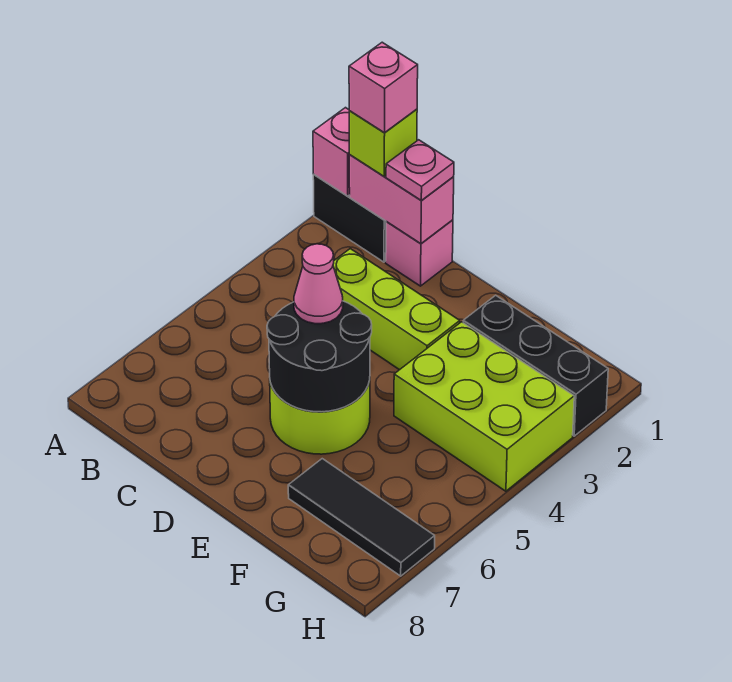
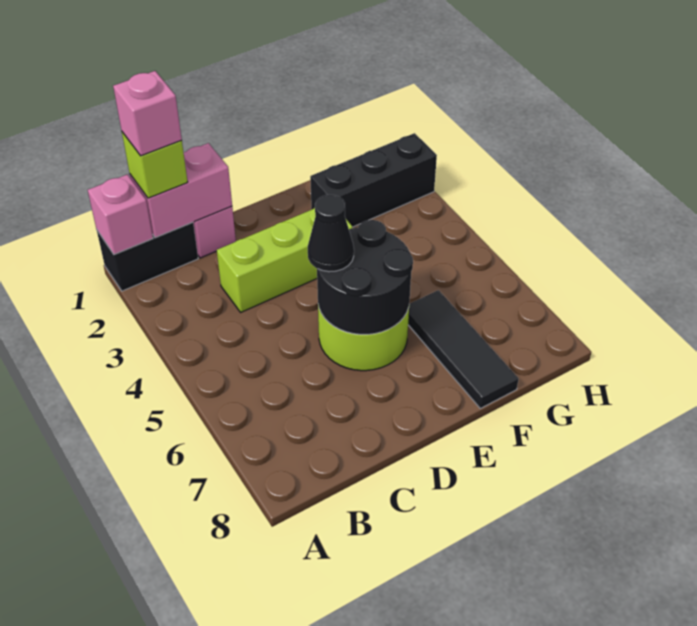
pink 1x1 plate [386,140,454,200] -> none
pink 1x1 cone [294,244,343,324] -> black 1x1 cone [308,195,354,272]
lime 2x3 brick [394,322,574,491] -> none
black 1x3 tile [288,459,435,576] -> black 1x3 tile turned to [408,290,518,408]

